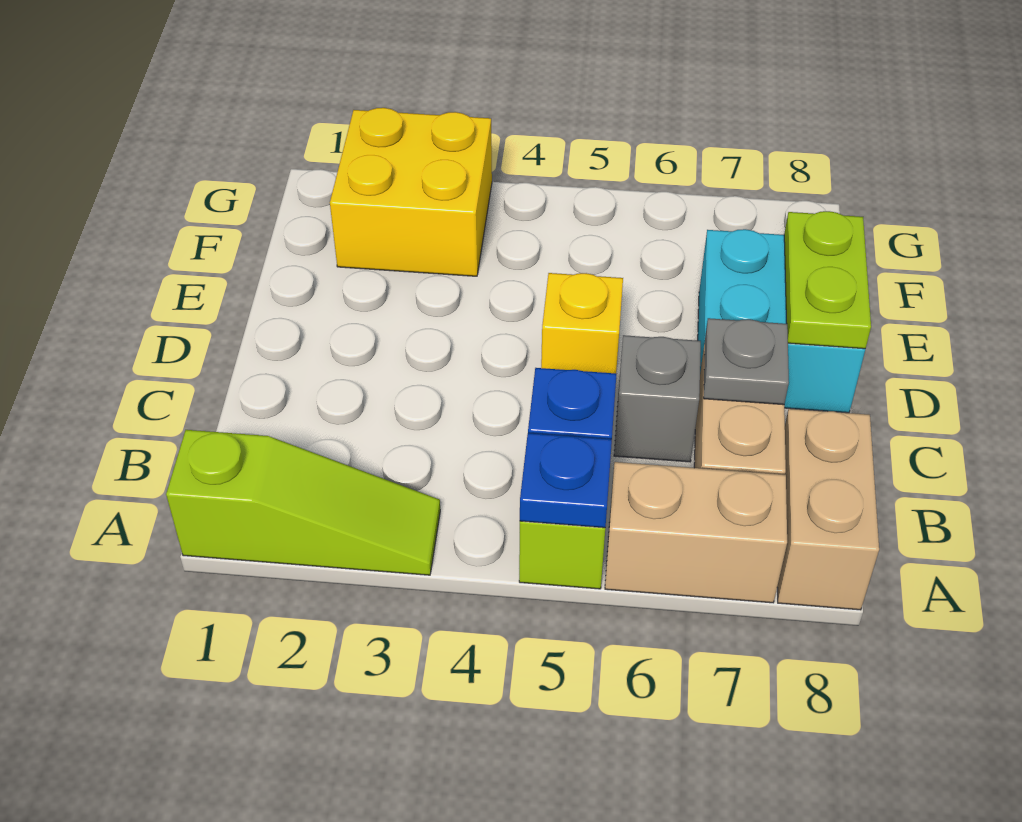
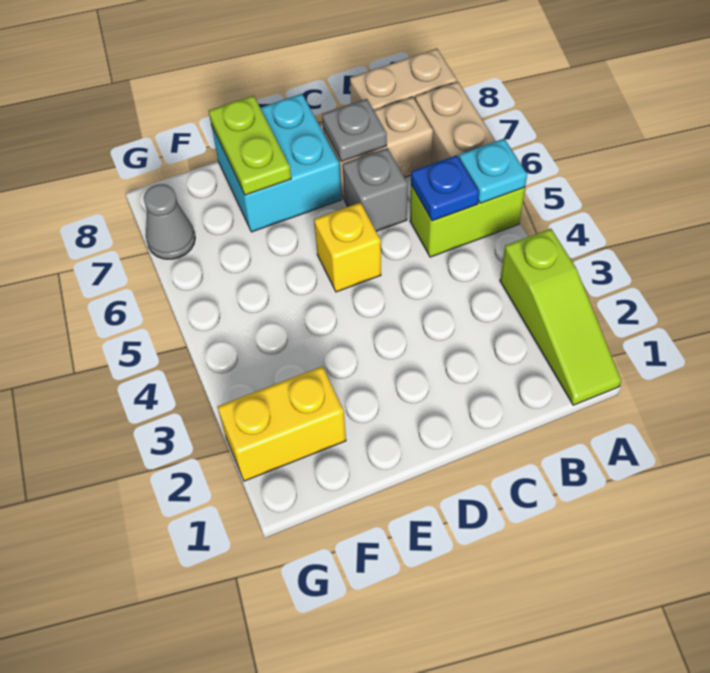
lime 1x3 slope [166,430,440,575] -> lime 1x3 slope turned to [500,229,621,405]
blue 1x1 plate [520,433,612,528] -> cyan 1x1 plate [459,139,527,203]
lime 1x2 plate [784,211,871,349] -> lime 1x2 plate turned to [209,95,291,195]
yellow 2x2 brick [330,108,492,276] -> yellow 1x2 brick [218,366,346,481]
none -> grey 1x1 cone [144,184,195,259]

